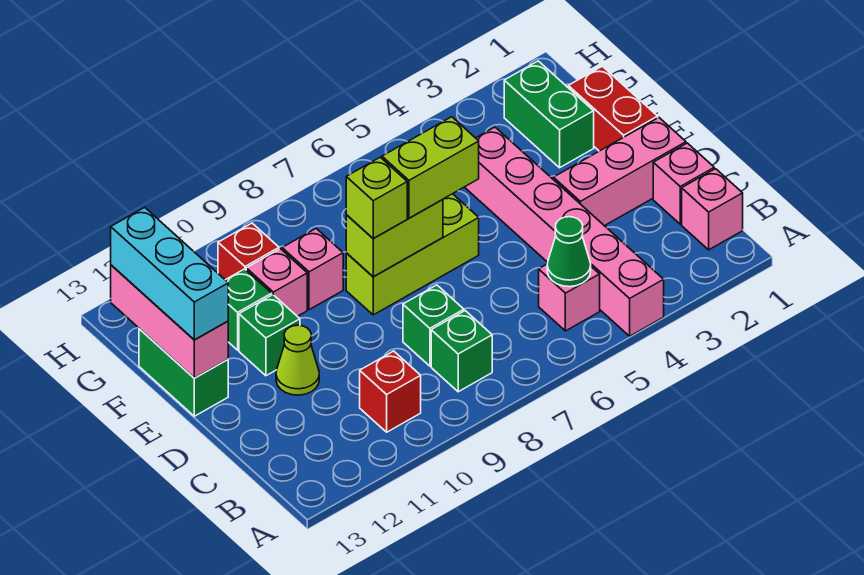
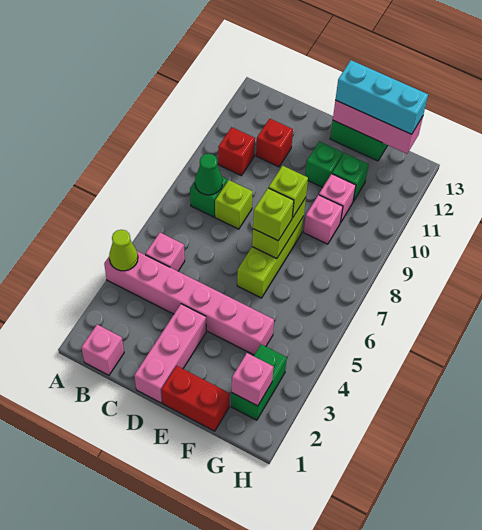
green 1x1 cone [547,217,591,287] -> green 1x1 cone moved to [195,154,222,195]
pink 1x1 brick [653,143,714,224] -> pink 1x1 brick moved to [232,353,274,406]
green 1x1 brick [403,285,464,366] -> lime 1x1 brick [215,180,253,229]
lime 1x1 cone [276,325,319,395] -> lime 1x1 cone moved to [109,230,138,271]
lime 1x2 brick [382,117,479,218] -> lime 1x1 brick [253,188,294,241]
green 1x2 brick [504,61,594,168] -> green 1x2 brick turned to [231,344,287,420]
red 1x1 brick [218,223,279,280] -> red 1x1 brick moved to [256,119,293,167]

